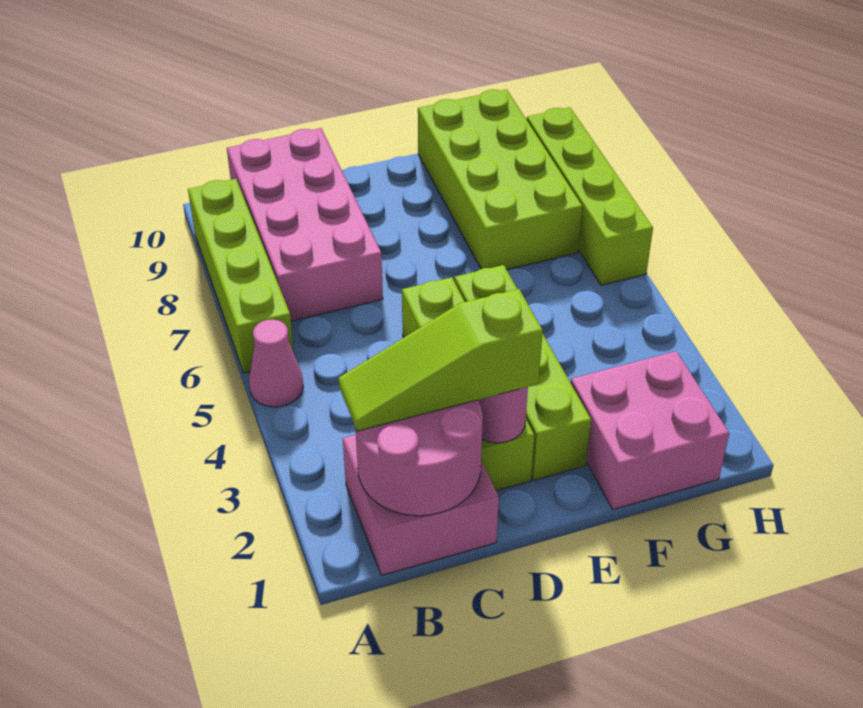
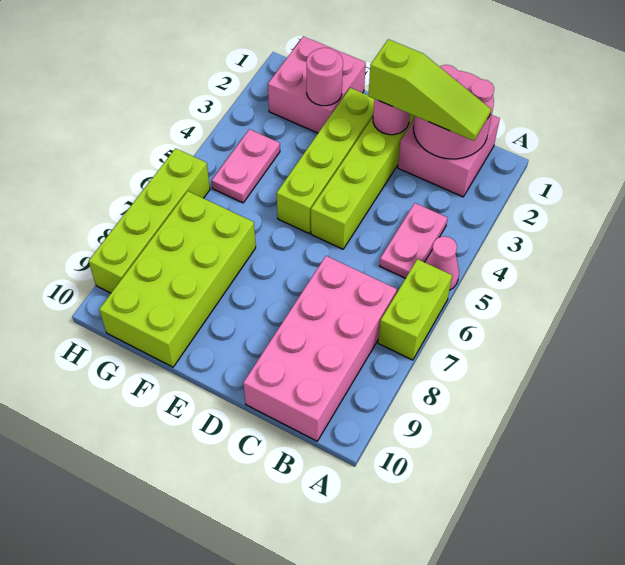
lime 1x4 brick [188,179,294,373] -> lime 1x2 brick [378,259,452,360]
none -> pink 1x2 plate [380,203,448,278]
none -> pink 1x1 round brick [307,48,343,106]
none -> pink 1x2 plate [212,129,280,203]

